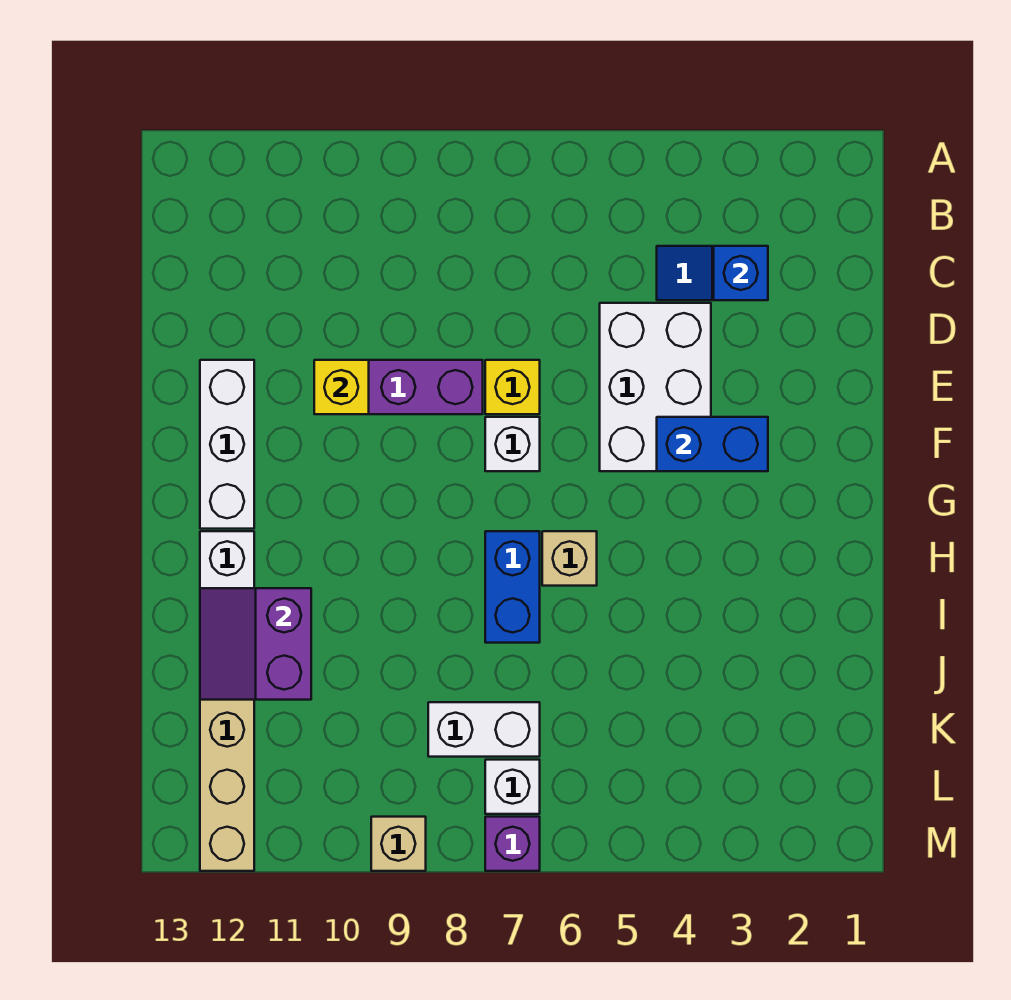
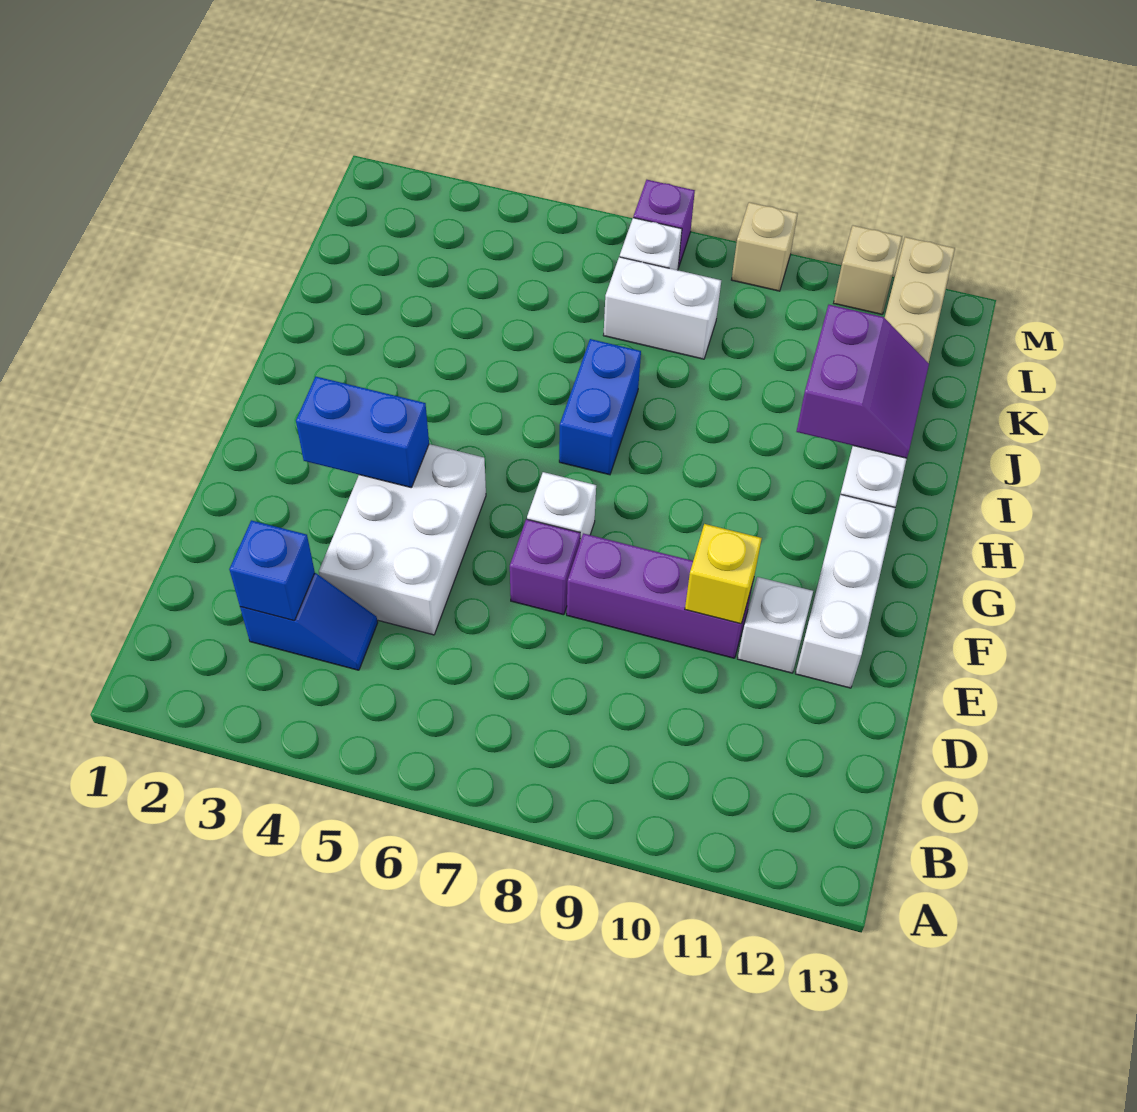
yellow 1x1 brick [485,360,540,414] -> purple 1x1 brick [510,519,580,615]
none -> white 1x1 brick [738,577,813,673]
tan 1x1 brick [542,531,597,586] -> tan 1x1 brick moved to [834,225,902,314]

